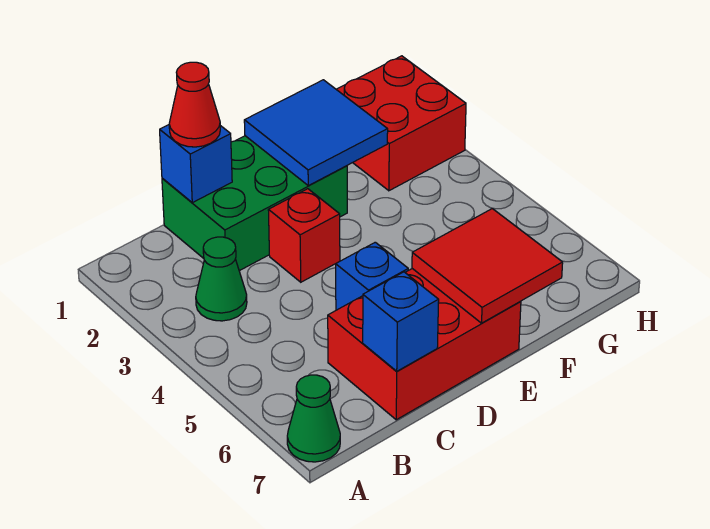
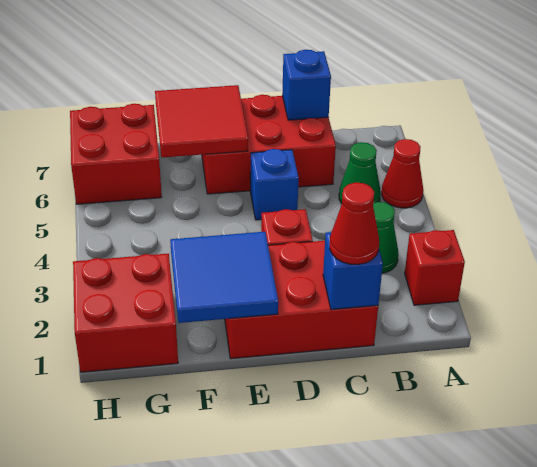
none -> red 1x1 brick [405,230,465,305]
none -> red 1x1 cone [382,139,423,208]
green 1x1 cone [287,375,340,462] -> green 1x1 cone moved to [339,142,381,204]
green 2x3 brick [162,136,347,271] -> red 2x3 brick [225,241,378,359]
none -> red 2x2 brick [70,104,162,204]

